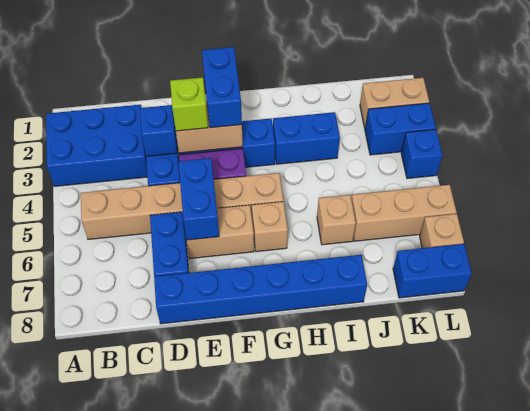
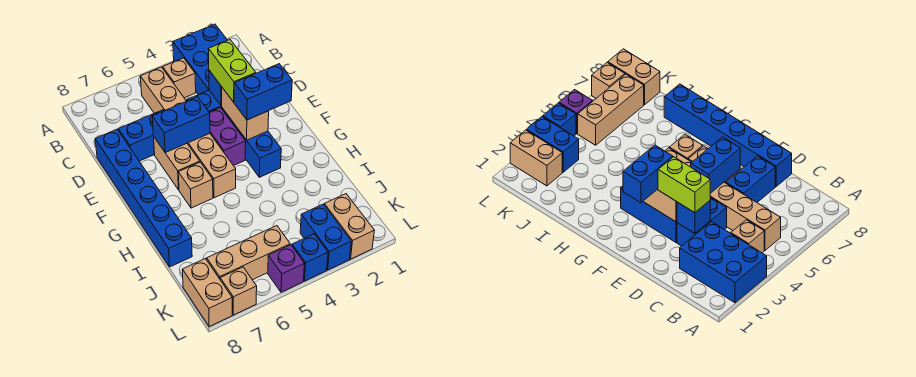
lime 1x1 brick [170,77,208,131] -> lime 1x2 brick [209,40,256,102]
blue 1x2 brick [273,112,340,164] -> none
tan 1x1 brick [317,195,356,245] -> tan 1x1 brick moved to [163,58,196,98]
tan 1x3 brick [351,185,457,241] -> tan 1x3 brick turned to [207,226,290,280]
blue 1x2 brick [393,244,472,298] -> tan 1x2 brick [182,259,232,327]
none -> purple 1x1 brick [268,245,305,292]

